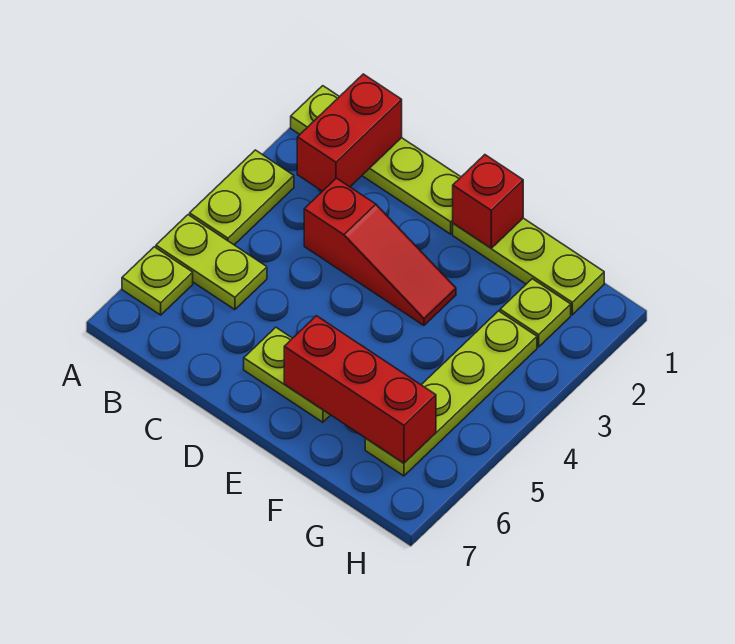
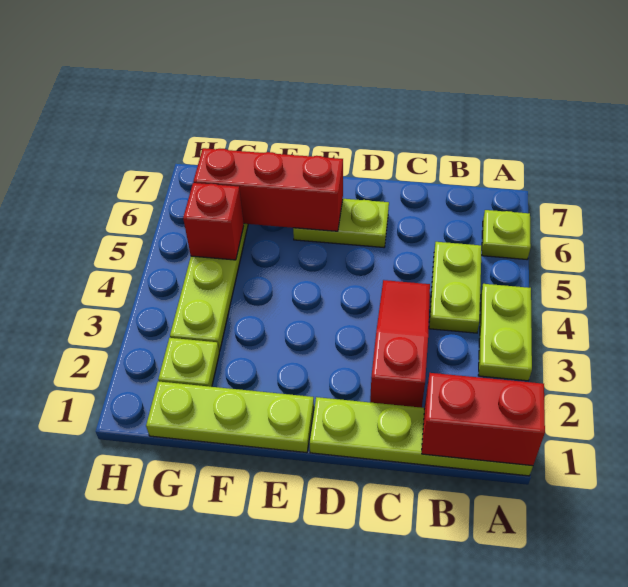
lime 1x2 plate [156,215,267,310] -> lime 1x2 plate turned to [429,242,482,333]
red 1x2 brick [297,74,402,191] -> red 1x2 brick turned to [422,373,545,466]
red 1x3 slope [304,178,456,325] -> red 1x3 slope turned to [370,280,430,408]
red 1x1 brick [453,155,523,248] -> red 1x1 brick moved to [183,183,244,260]

